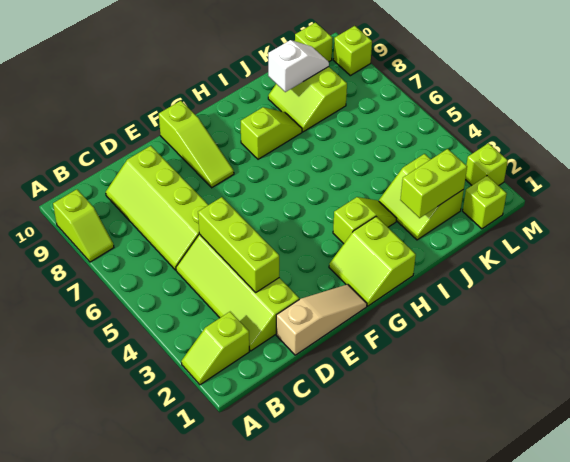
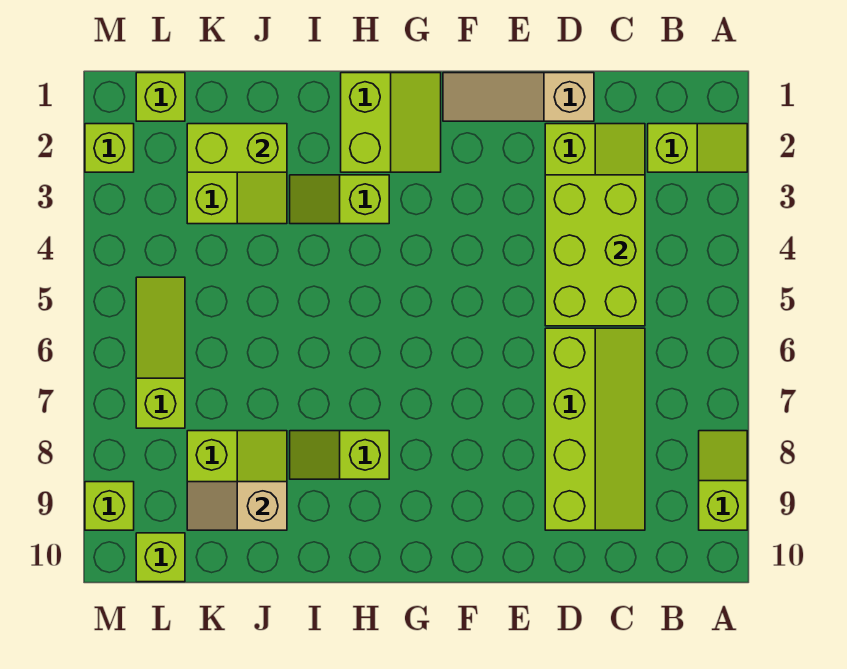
lime 1x3 brick [198,197,279,292] -> lime 2x3 brick [545,175,645,326]
lime 1x3 slope [159,101,234,188] -> lime 1x3 slope moved to [136,277,185,428]
white 1x2 slope [268,40,329,92] -> tan 1x2 slope [187,482,287,530]

